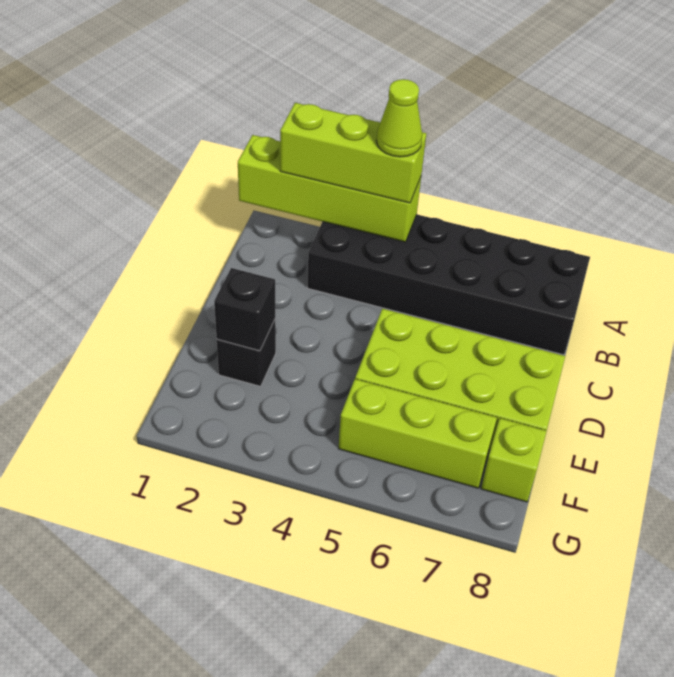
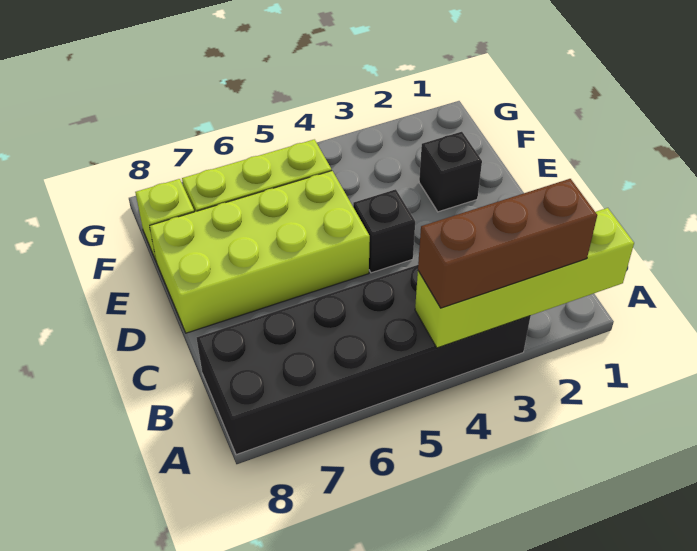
lime 1x3 brick [280,103,426,203] -> brown 1x3 brick [418,179,597,308]
lime 1x1 cone [376,79,422,157] -> none
black 1x1 brick [214,268,275,351] -> black 1x1 brick moved to [353,189,415,273]

